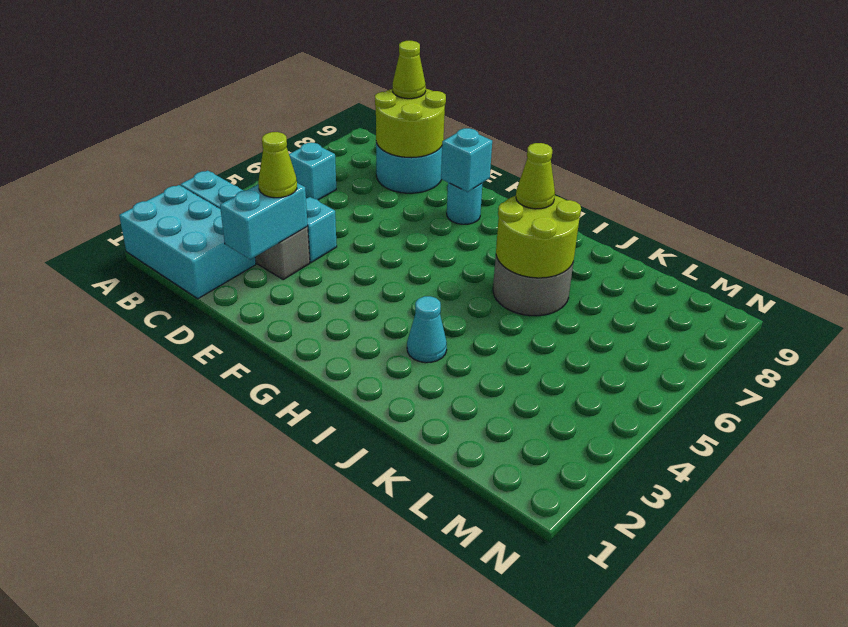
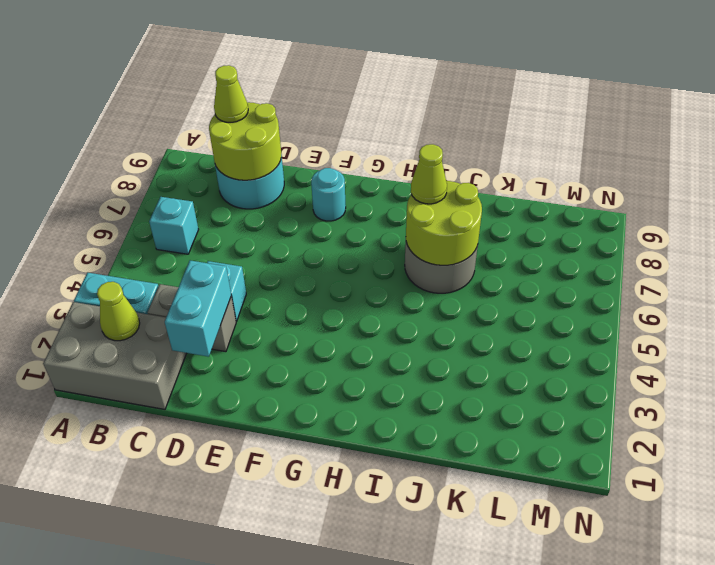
cyan 2x3 brick [119,185,256,299] -> grey 2x3 brick [43,302,187,409]
lime 1x1 cone [258,132,297,198] -> lime 1x1 cone moved to [97,282,140,341]
cyan 1x1 brick [441,128,492,192] -> none
cyan 1x1 cone [407,296,447,363] -> none

